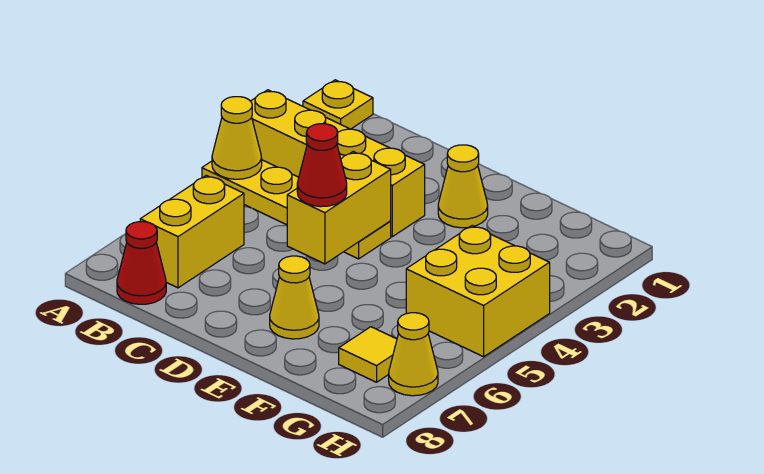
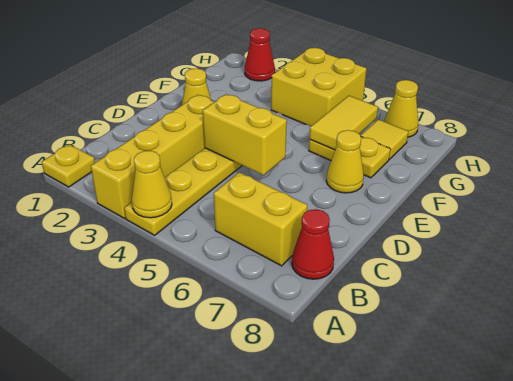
red 1x1 cone [297,124,347,207] -> red 1x1 cone moved to [245,28,275,81]
none -> yellow 1x2 plate [309,137,391,178]
none -> yellow 1x2 tile [309,96,378,150]

